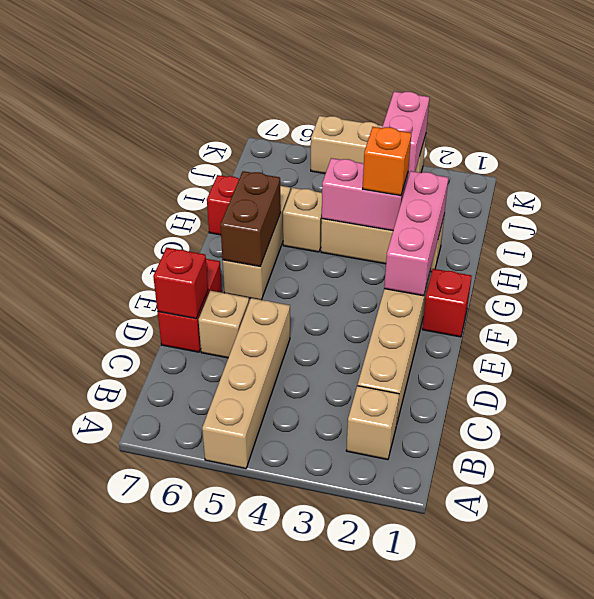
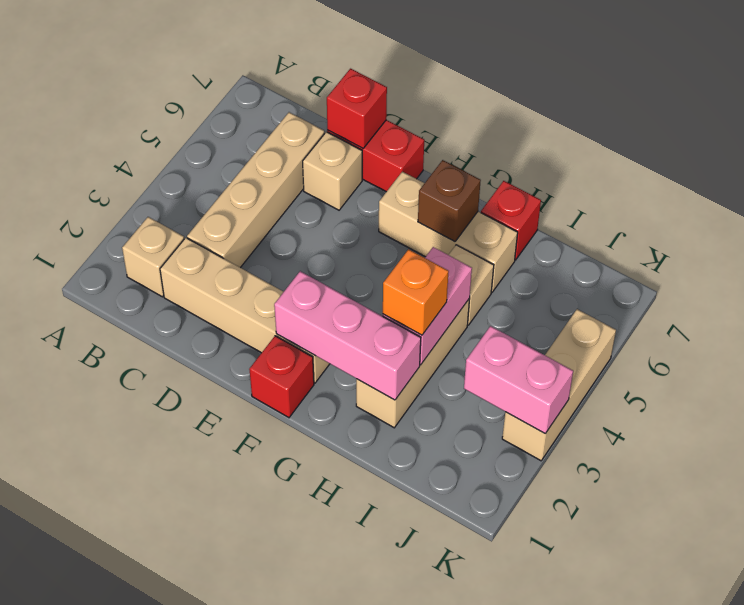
tan 1x4 brick [202,298,290,469] -> tan 1x4 brick turned to [187,112,325,268]
brown 1x2 brick [220,171,281,266] -> brown 1x1 brick [418,160,481,242]

